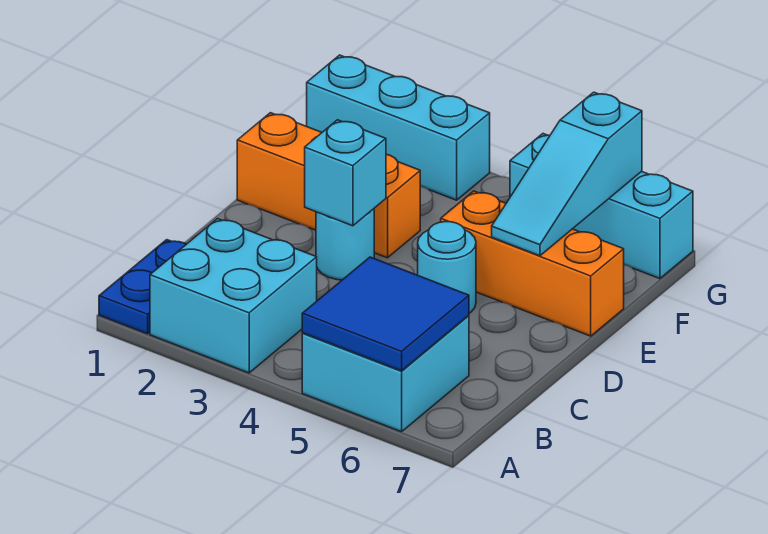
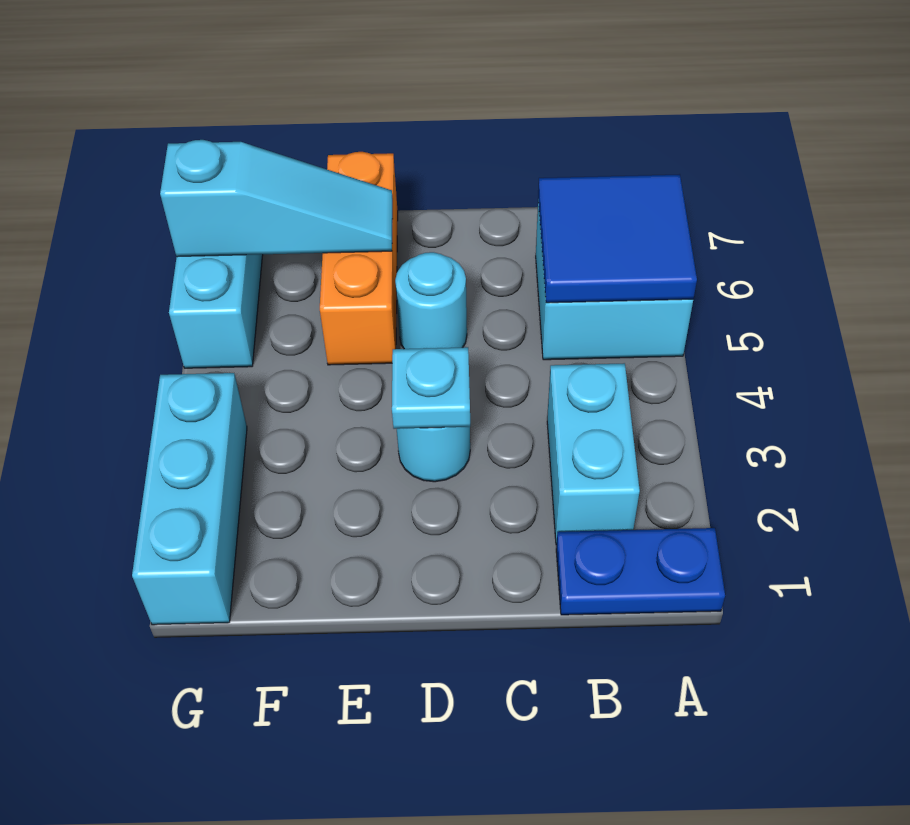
cyan 2x2 brick [150,219,317,373] -> cyan 1x2 brick [547,363,640,544]
cyan 1x1 brick [305,120,386,226] -> cyan 1x1 plate [392,347,470,429]
orange 1x3 brick [237,113,420,258] -> none

